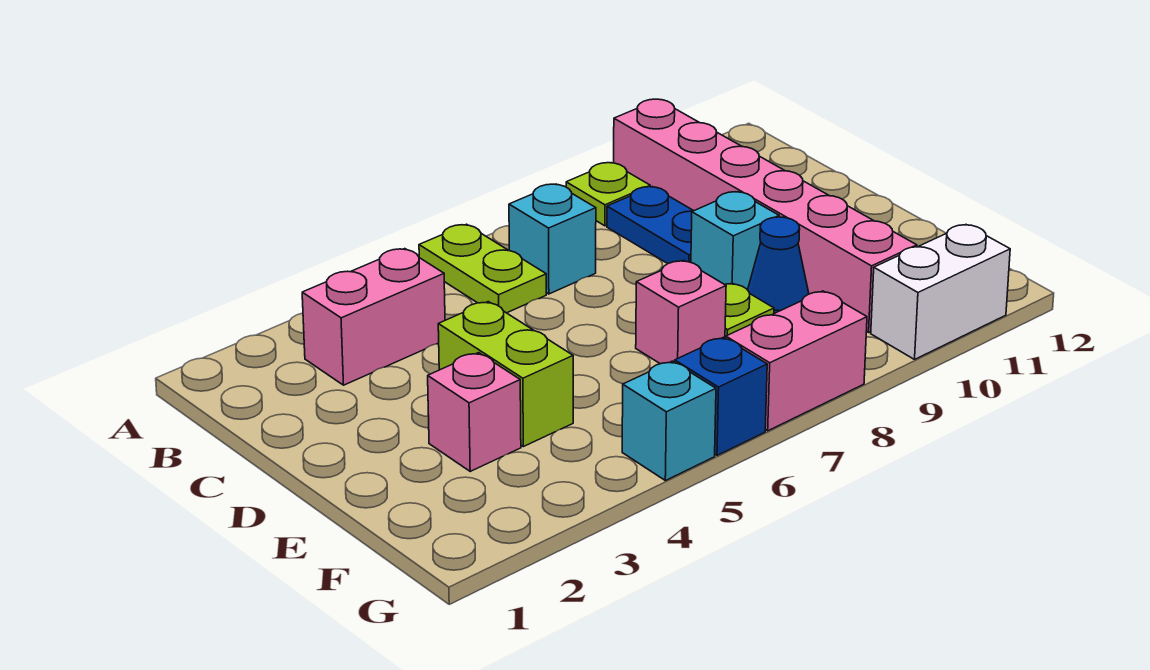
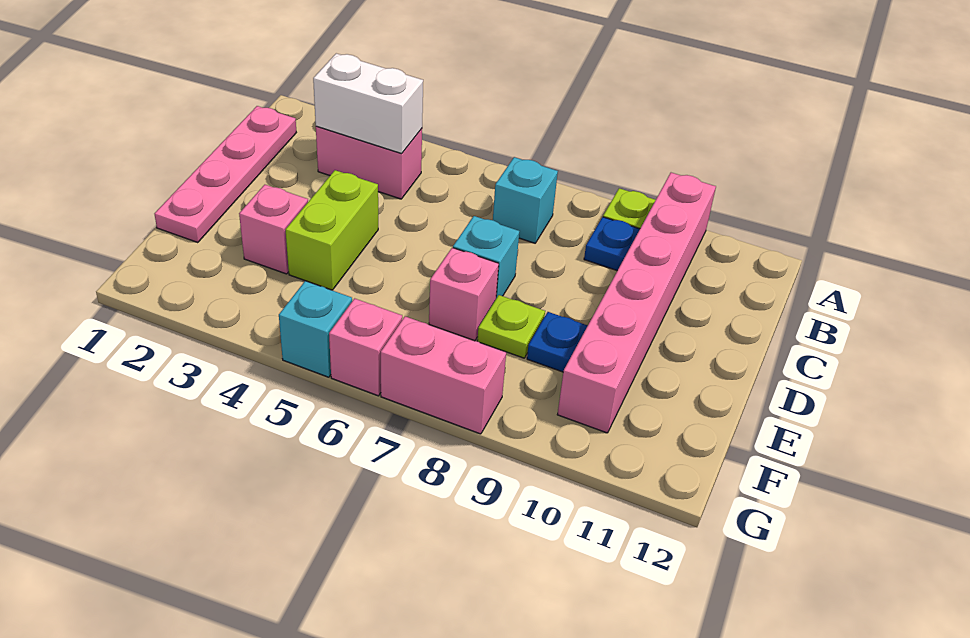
lime 1x2 plate [419,224,546,313] -> none
none -> pink 1x4 plate [155,106,296,243]
blue 1x2 plate [607,187,693,264] -> blue 1x1 plate [584,217,640,271]
cyan 1x1 brick [691,192,779,290] -> cyan 1x1 brick moved to [453,216,519,298]
blue 1x1 cone [748,217,809,313] -> blue 1x1 plate [527,312,588,372]
blue 1x1 brick [675,337,767,455] -> pink 1x1 brick [329,298,402,396]
white 1x2 brick [871,225,1010,359] -> white 1x2 brick moved to [313,53,423,154]

